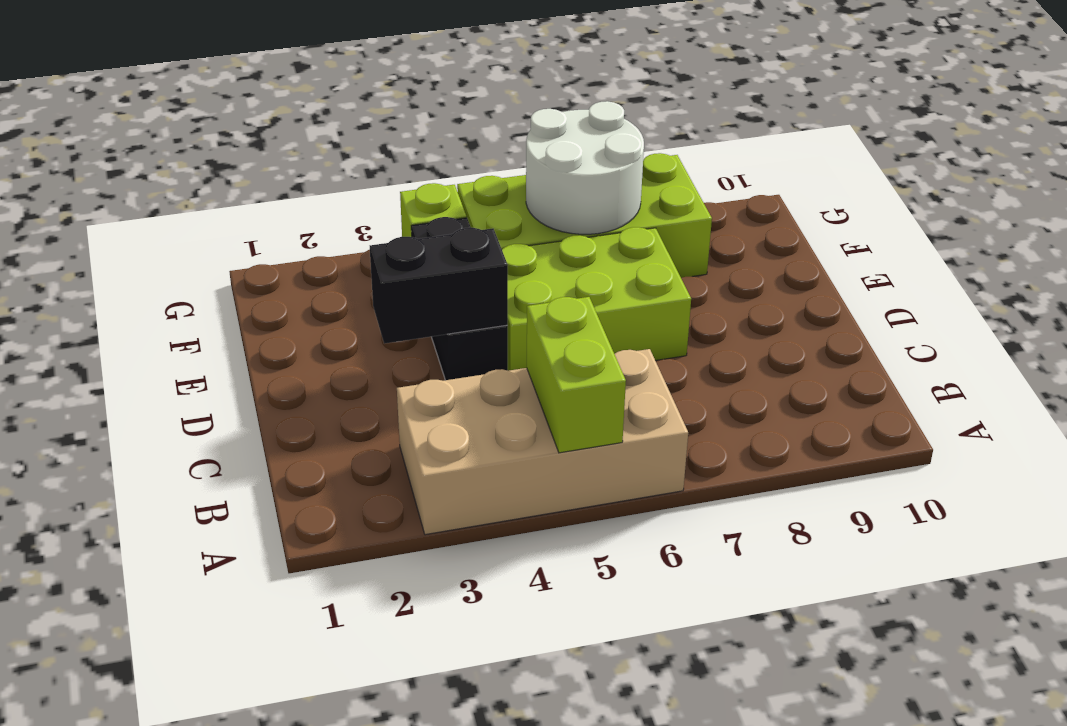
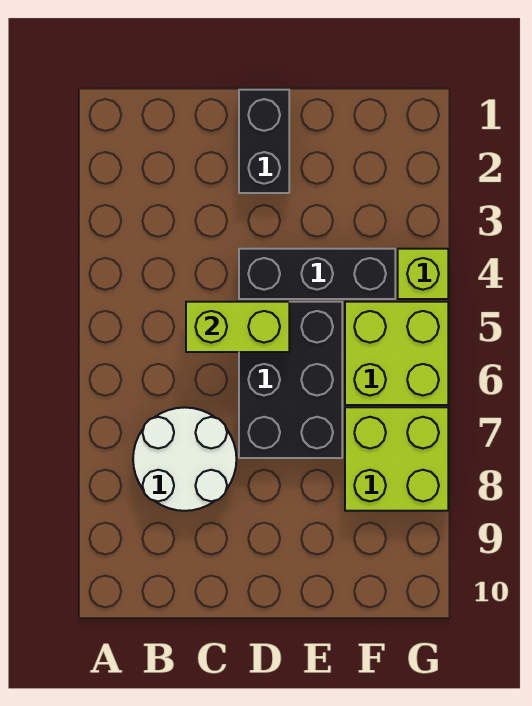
tan 2x4 brick [397,349,688,535] -> none
lime 1x2 brick [527,297,626,453] -> lime 1x2 brick moved to [186,302,289,352]
black 1x2 brick [370,228,508,344] -> black 1x2 brick moved to [239,90,289,193]
lime 2x3 brick [502,227,691,371] -> black 2x3 brick [239,302,342,458]
white 2x2 round brick [526,101,644,234] -> white 2x2 round brick moved to [133,407,236,511]

